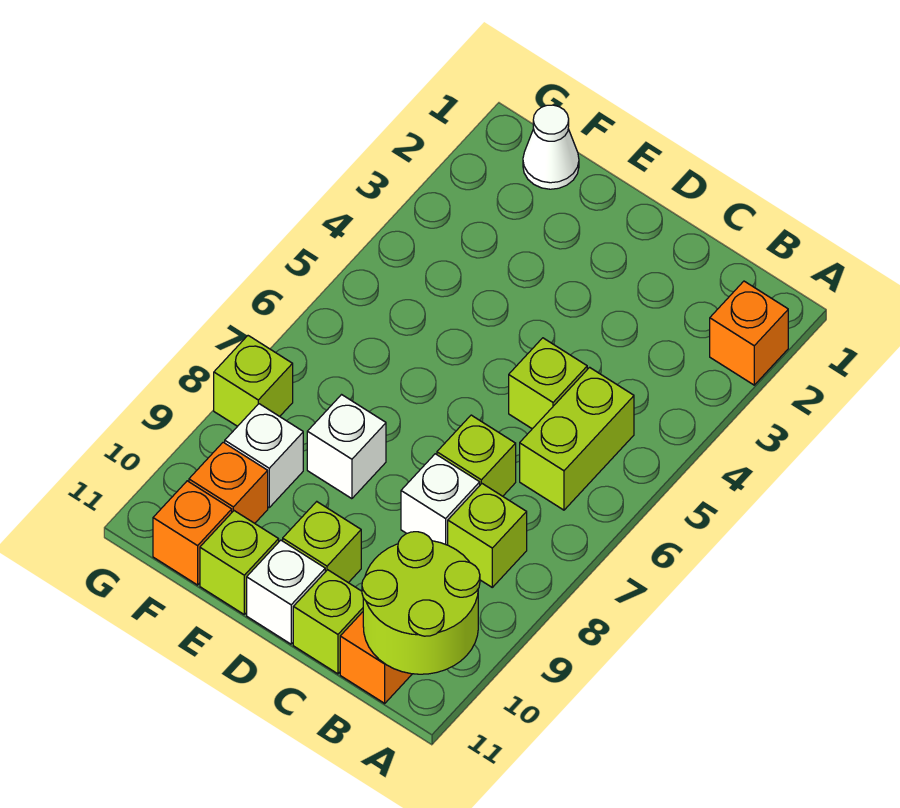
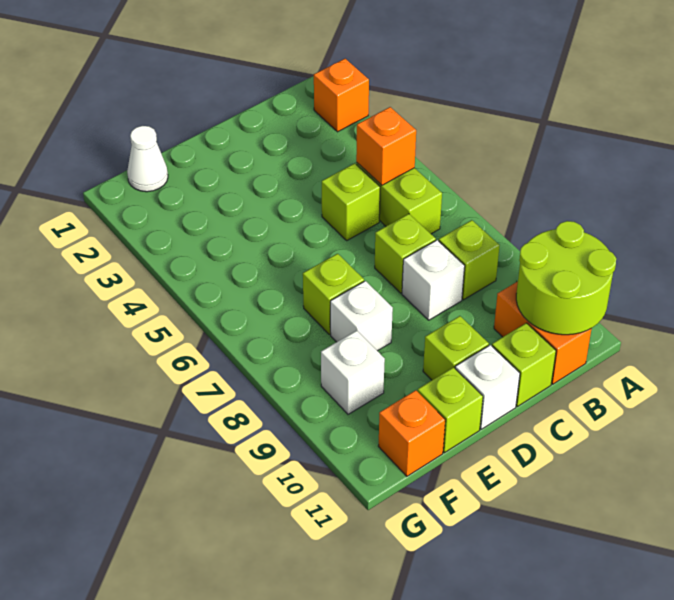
orange 1x1 brick [189,442,268,523] -> orange 1x1 brick moved to [356,107,416,185]
lime 1x1 brick [214,336,293,426] -> lime 1x1 brick moved to [303,254,364,334]

